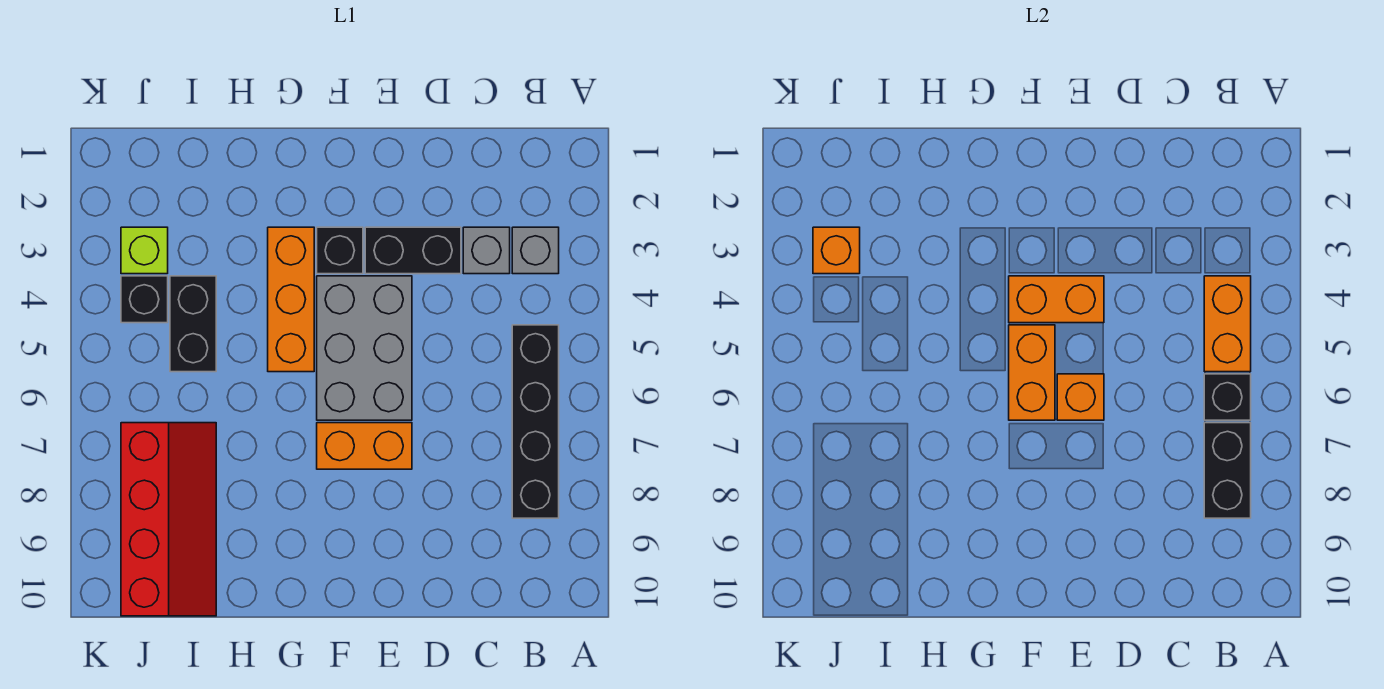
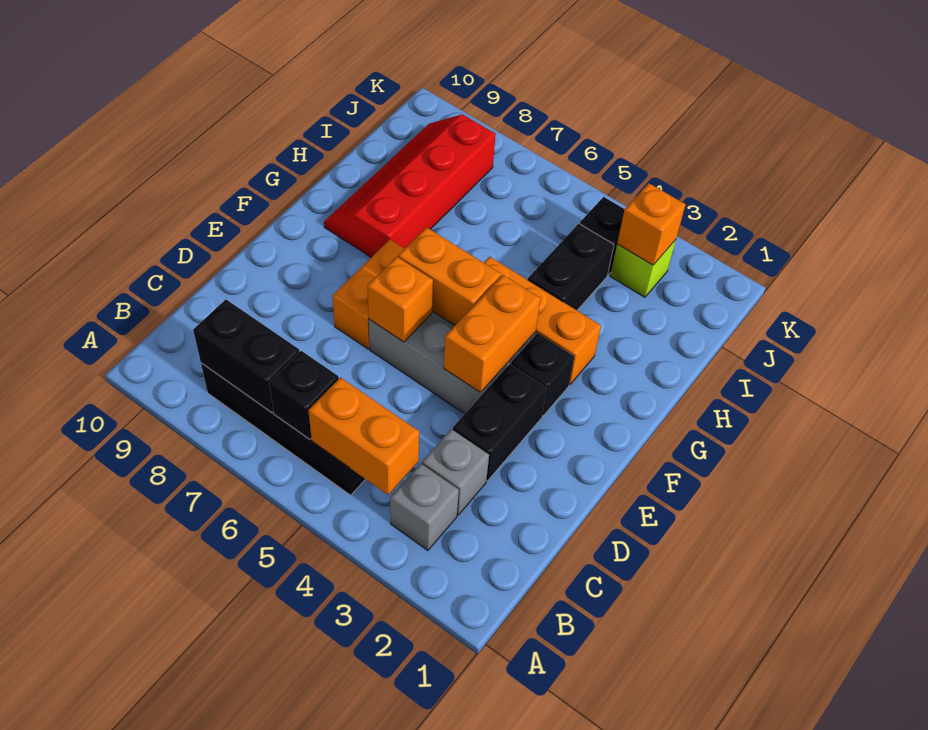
black 1x2 brick [170,276,216,372] -> black 1x2 brick turned to [528,224,614,310]
red 2x4 slope [121,423,216,616] -> red 2x4 slope turned to [324,114,496,257]

